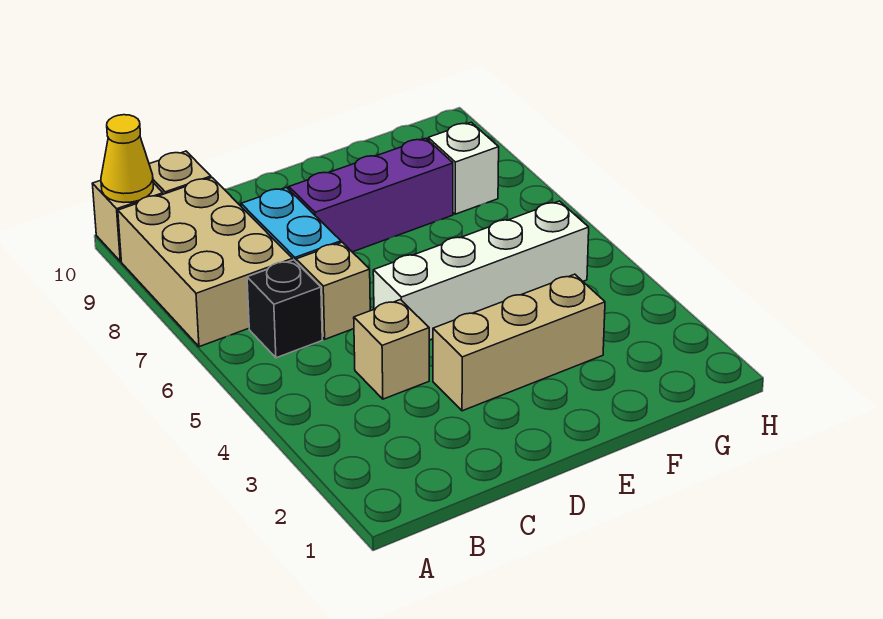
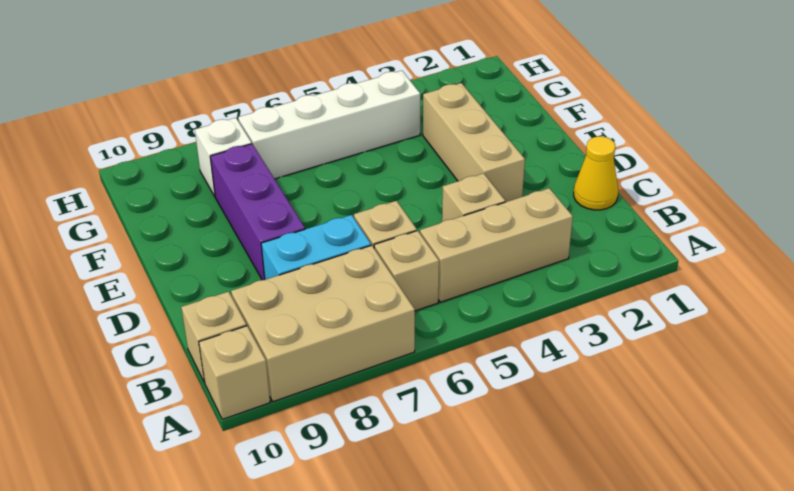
yellow 1x1 cone [101,115,153,202] -> yellow 1x1 cone moved to [574,136,618,210]
none -> tan 1x3 brick [420,188,573,302]
black 1x1 brick [247,260,322,358] -> tan 1x1 brick [374,231,439,311]
white 1x4 brick [373,201,589,340] -> white 1x4 brick turned to [238,71,420,179]

